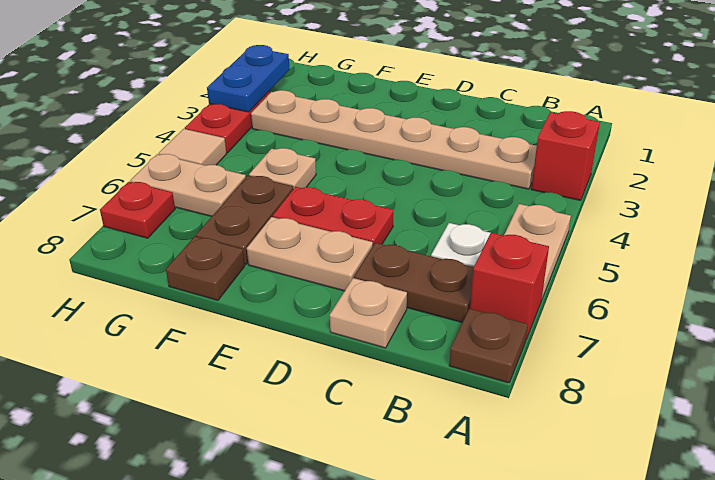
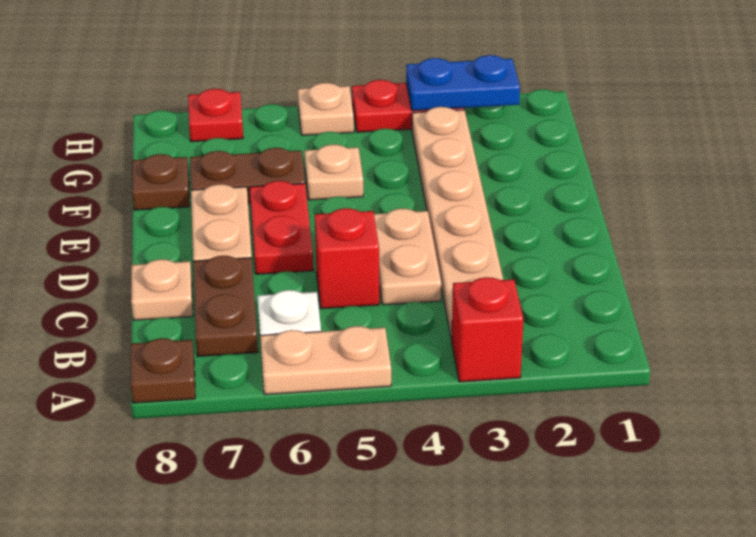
red 1x1 brick [470,233,549,339] -> red 1x1 brick moved to [315,208,379,309]
tan 1x2 plate [130,154,246,216] -> tan 1x2 plate moved to [374,208,441,305]
tan 1x1 tile [159,129,226,166] -> tan 1x1 plate [298,83,354,135]

